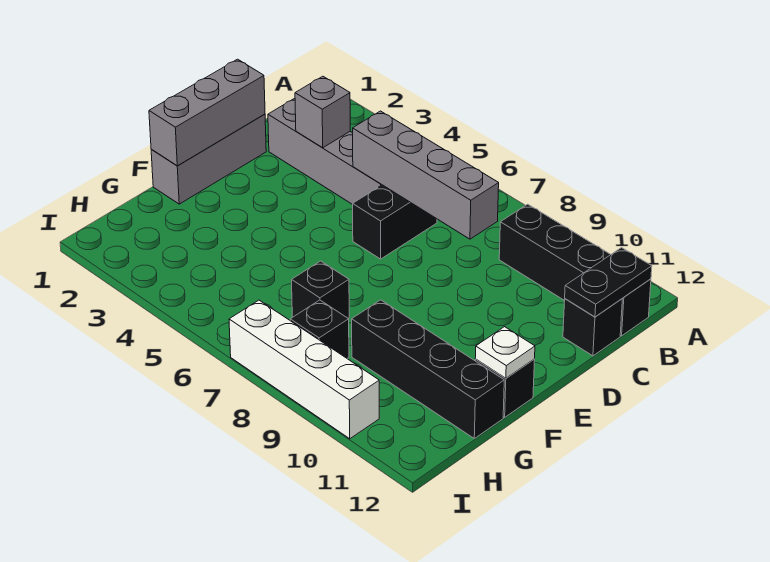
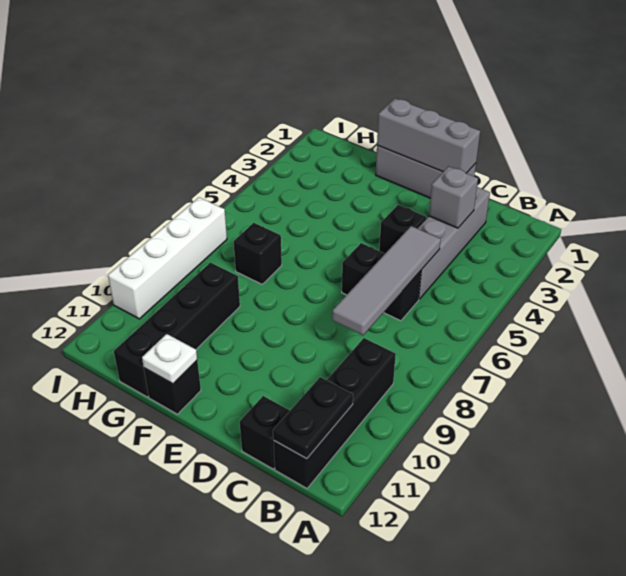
black 1x2 plate [565,248,652,317] -> black 1x2 plate turned to [273,377,353,459]
grey 1x4 brick [353,111,499,239] -> grey 1x4 tile [332,226,441,335]
black 1x1 brick [290,300,349,358] -> black 1x1 brick moved to [379,205,426,253]

